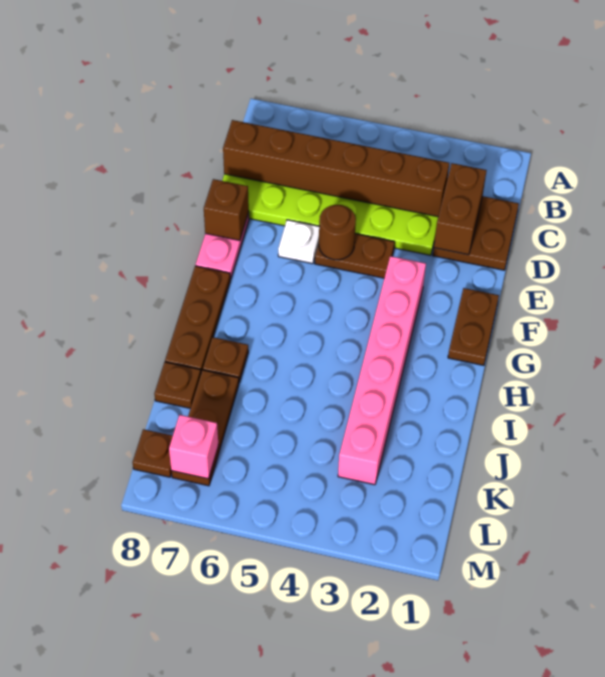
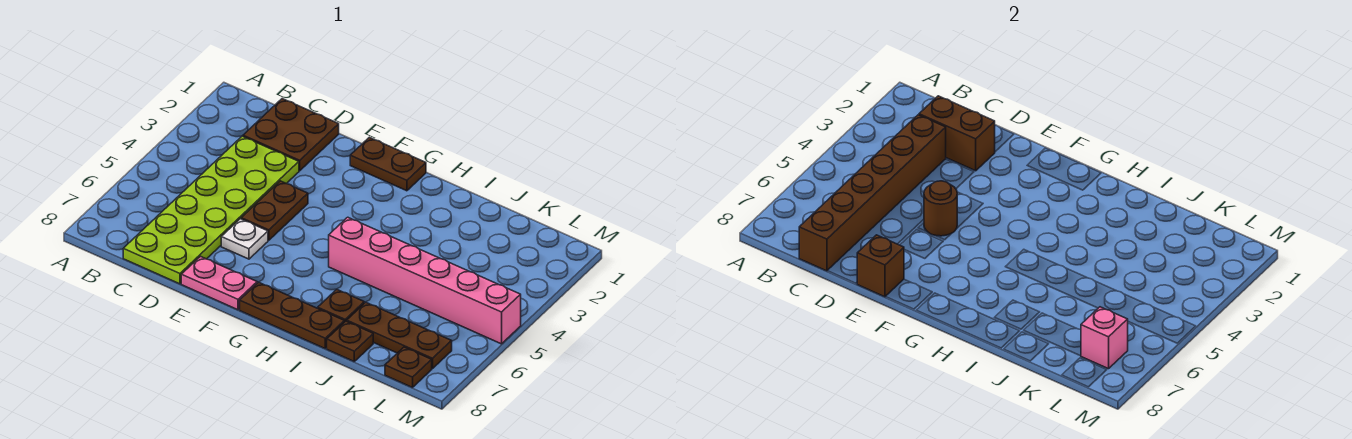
pink 1x6 brick [338,256,426,485] -> pink 1x6 brick moved to [329,217,521,344]

